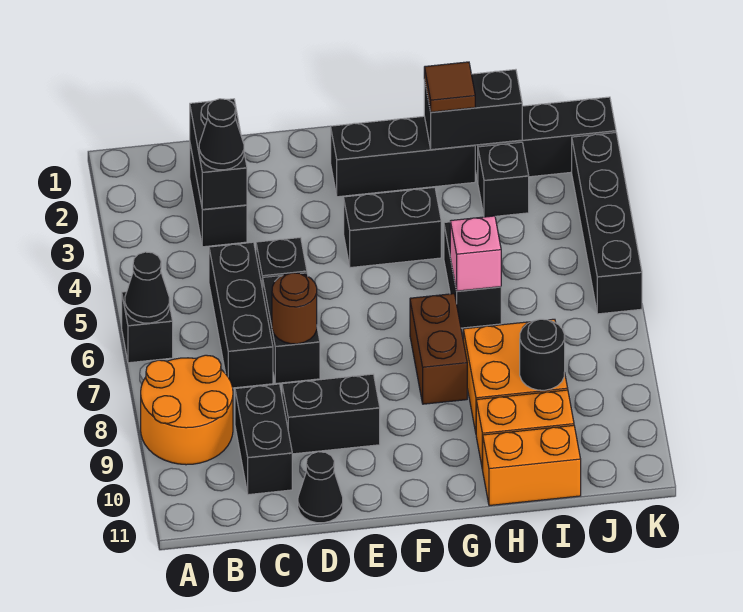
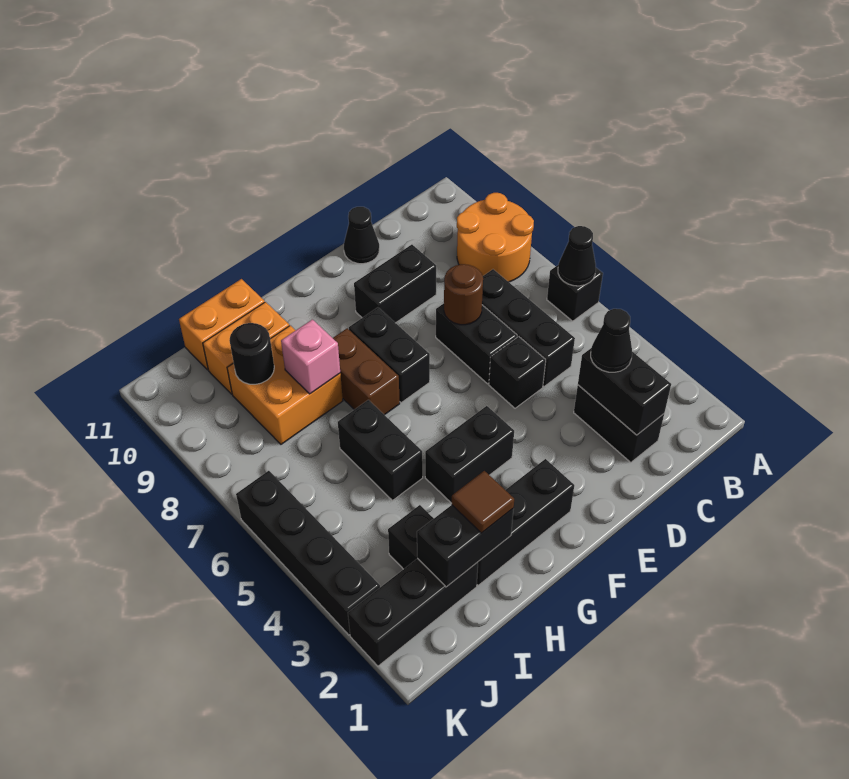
black 1x2 brick [235,384,292,495] -> black 1x2 brick moved to [349,307,430,403]
pink 1x1 brick [450,216,501,291] -> pink 1x1 brick moved to [281,319,340,394]

